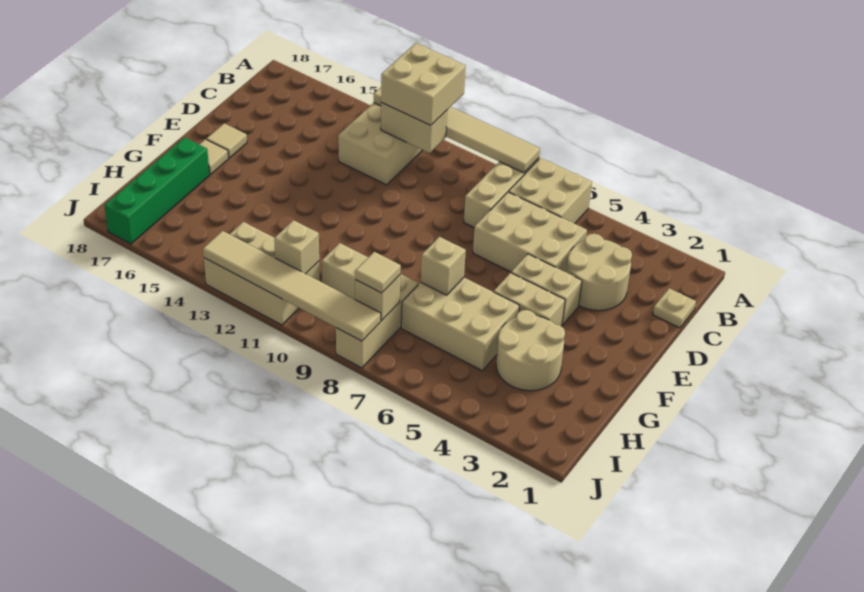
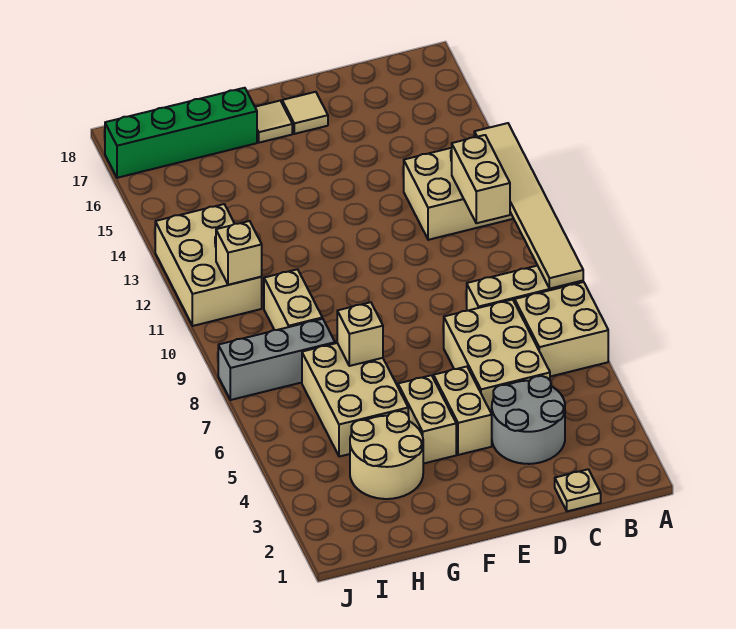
tan 2x2 brick [381,43,466,125] -> none
tan 2x2 round brick [566,234,632,311] -> grey 2x2 round brick [492,376,565,464]
tan 1x3 brick [336,274,418,368] -> grey 1x3 brick [218,319,335,400]
tan 1x1 brick [355,275,400,321] -> none
tan 1x1 tile [355,252,401,293] -> none
tan 1x6 tile [203,231,381,341] -> none

